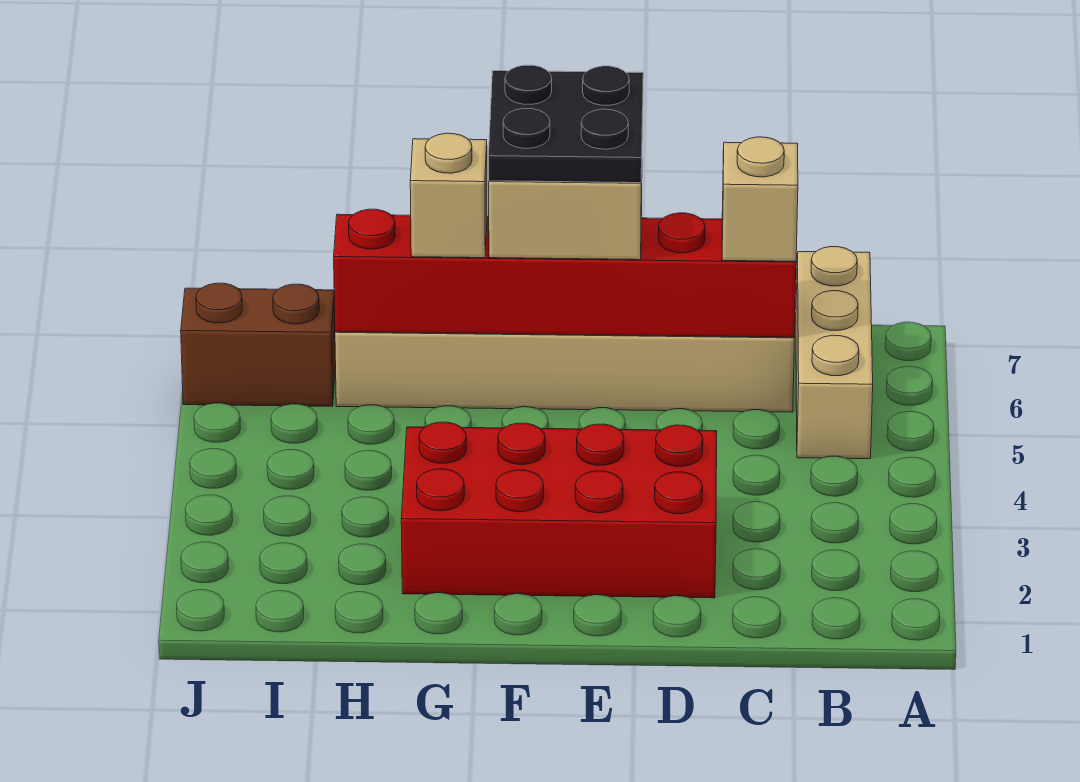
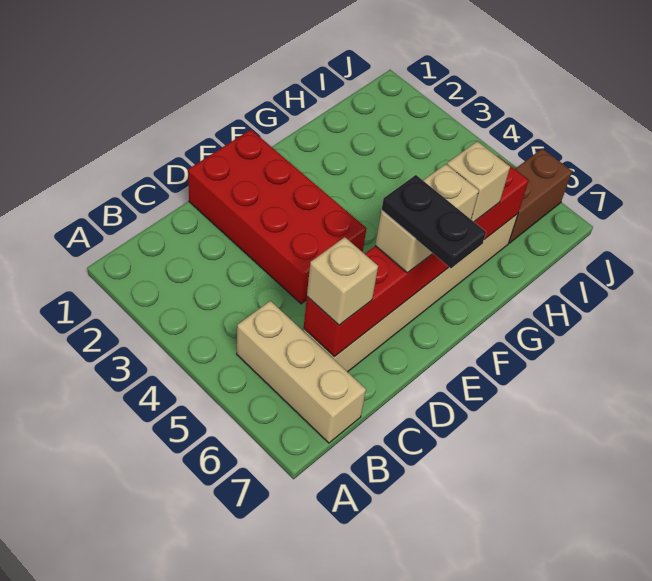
red 2x4 brick [401,422,717,598] -> red 2x4 brick turned to [188,129,366,304]
black 2x2 plate [488,65,643,183] -> black 1x2 plate [381,175,486,268]

